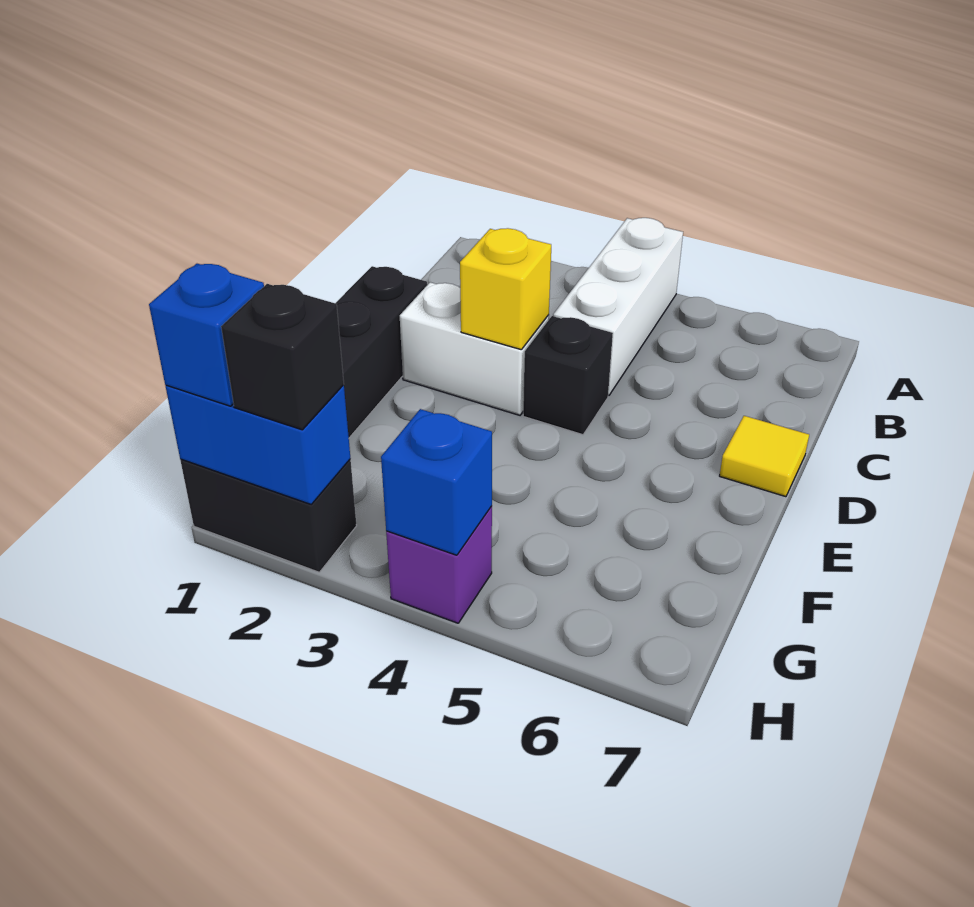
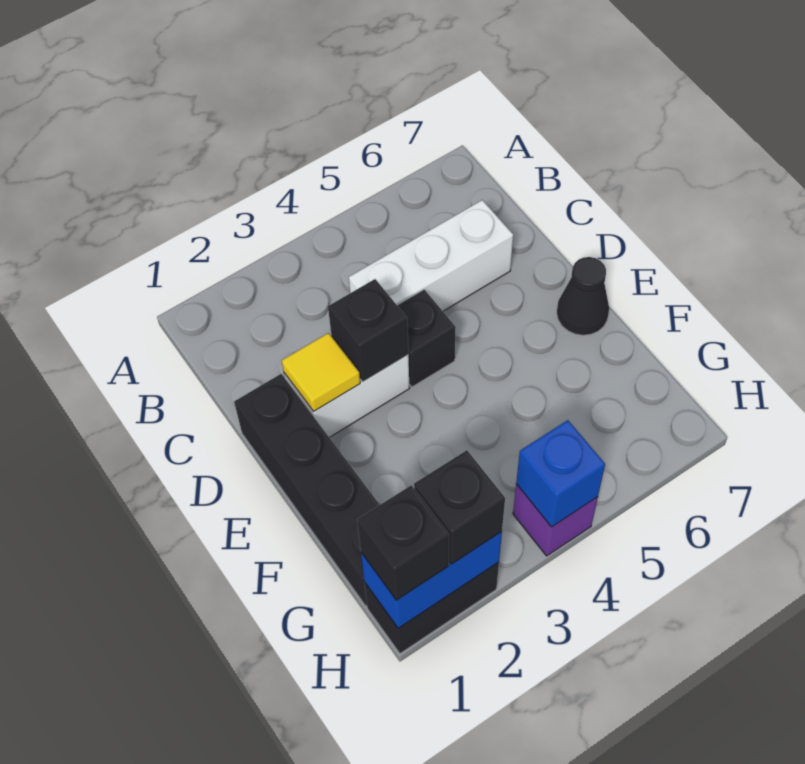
white 1x3 brick [553,218,683,396] -> white 1x3 brick turned to [349,200,513,311]
yellow 1x1 brick [460,228,551,350] -> black 1x1 brick [328,279,408,382]
yellow 1x1 tile [720,416,809,497] -> yellow 1x1 tile moved to [282,333,360,411]
none -> black 1x1 cone [557,257,609,335]
blue 1x1 brick [149,264,264,406] -> black 1x1 brick [357,485,449,600]

